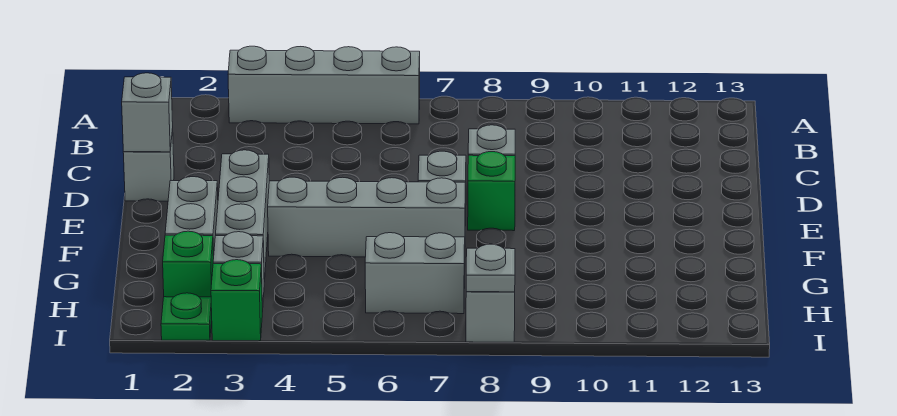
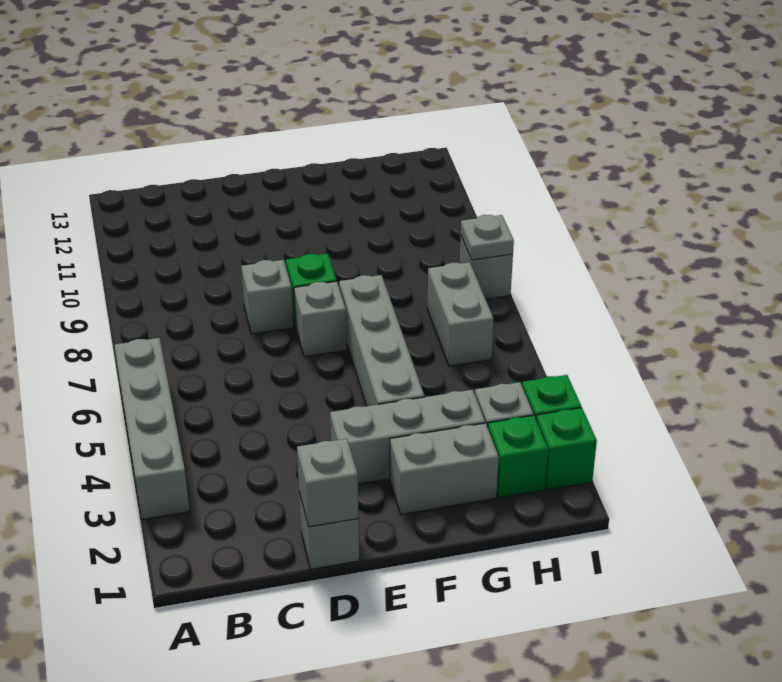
green 1x1 plate [161,293,212,340] -> green 1x1 brick [536,408,597,490]

